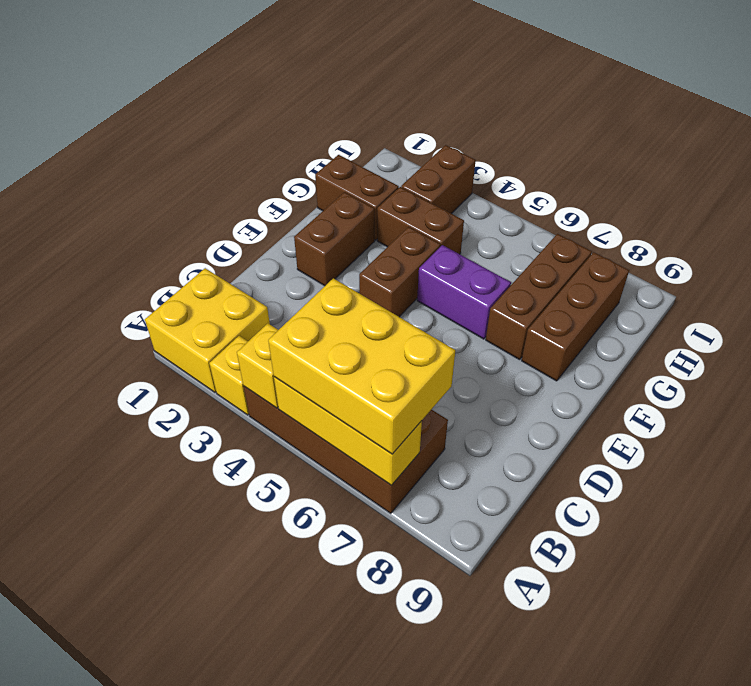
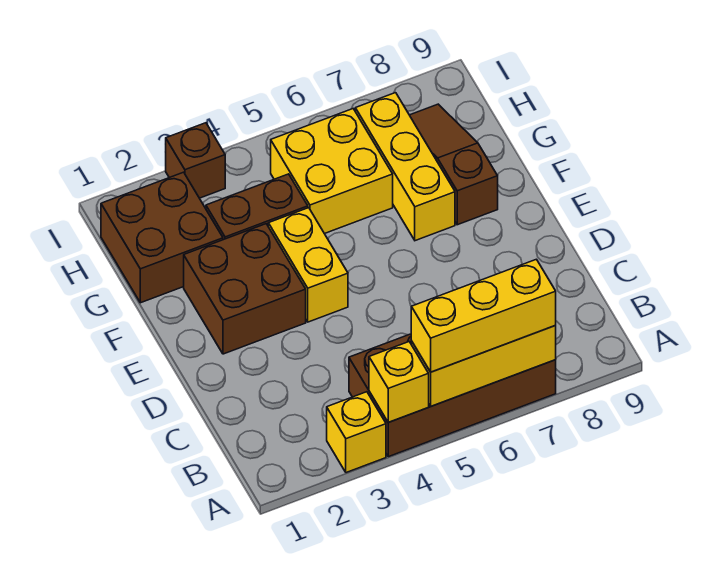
yellow 2x2 brick [145,268,270,392] -> yellow 2x2 brick moved to [271,109,393,234]
yellow 2x3 brick [268,278,455,454] -> yellow 1x3 brick [411,259,556,372]
brown 1x2 brick [294,192,375,286] -> brown 2x2 brick [184,224,306,354]
brown 1x2 brick [359,227,441,317] -> yellow 1x2 brick [268,208,348,322]
purple 1x2 brick [417,245,511,339] -> none
brown 1x3 brick [486,234,592,360] -> yellow 1x3 brick [355,93,455,241]
brown 1x3 brick [522,252,629,381] -> brown 1x3 slope [410,104,498,225]
brown 1x2 brick [315,155,399,240] -> brown 2x2 brick [101,172,223,303]
brown 1x2 brick [401,145,476,214] -> brown 1x1 brick [166,123,225,198]

